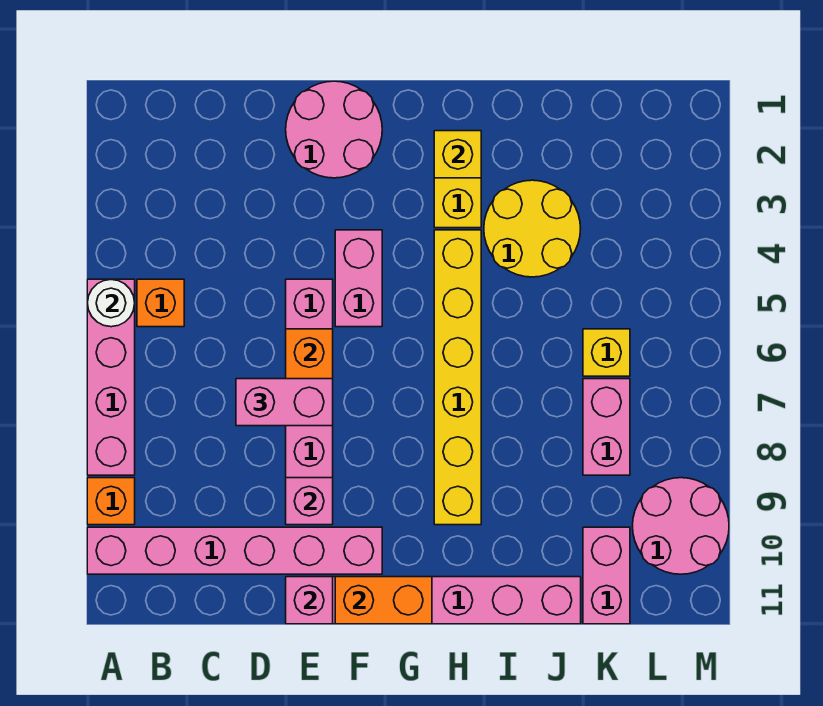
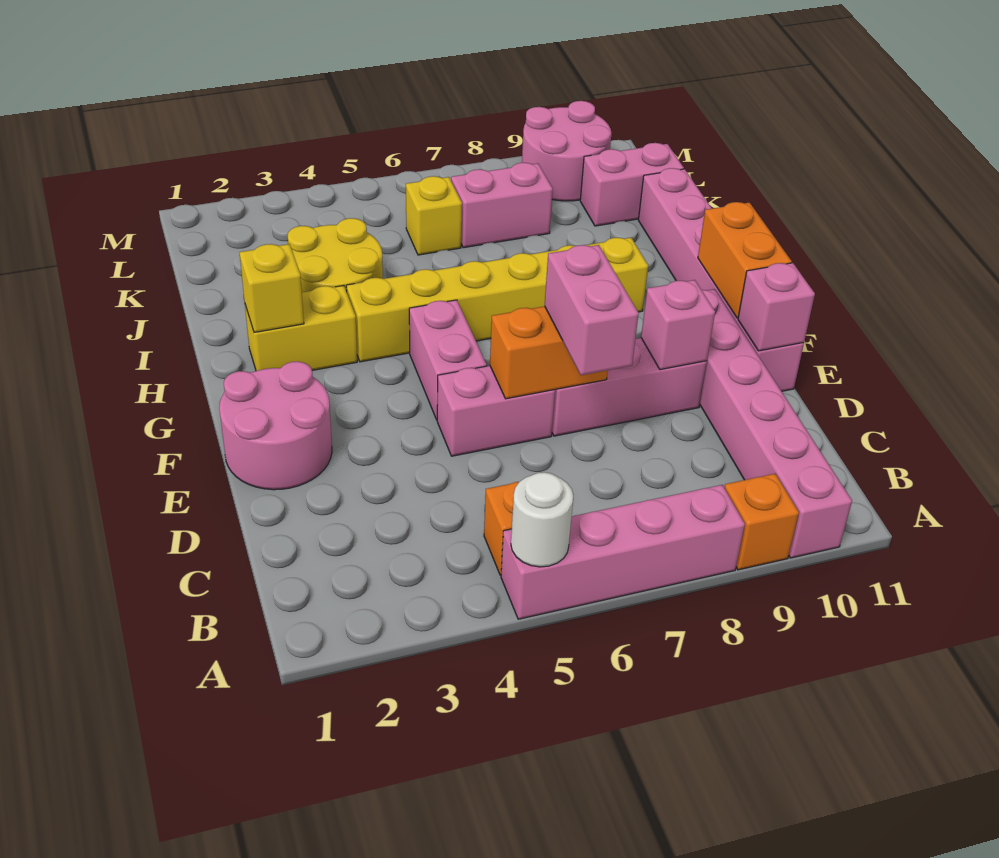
pink 1x2 brick [335,230,382,327] -> pink 1x2 brick turned to [409,300,487,420]

